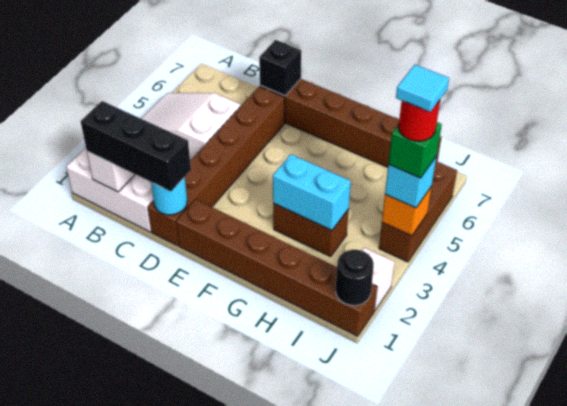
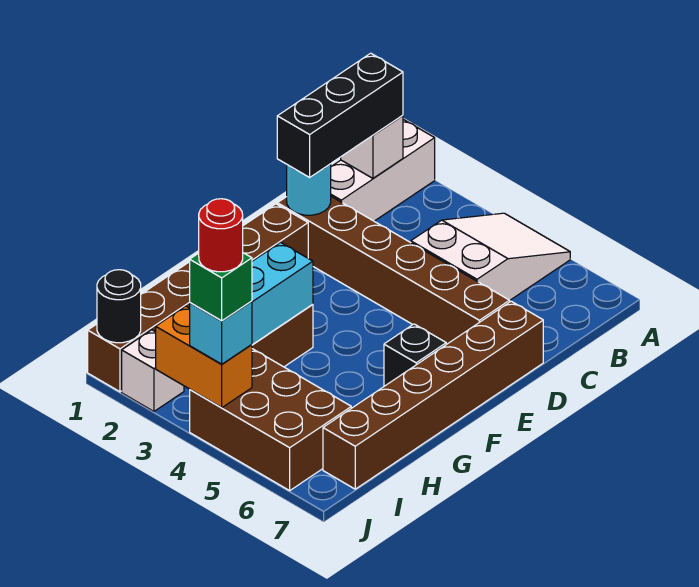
black 1x1 brick [259,40,301,96] -> black 1x1 brick moved to [384,324,446,386]
brown 1x3 brick [379,161,457,262] -> brown 2x3 brick [190,349,351,491]
orange 1x1 brick [382,186,432,236] -> orange 1x2 brick [156,306,252,408]
cyan 1x1 tile [396,65,449,112] -> none

